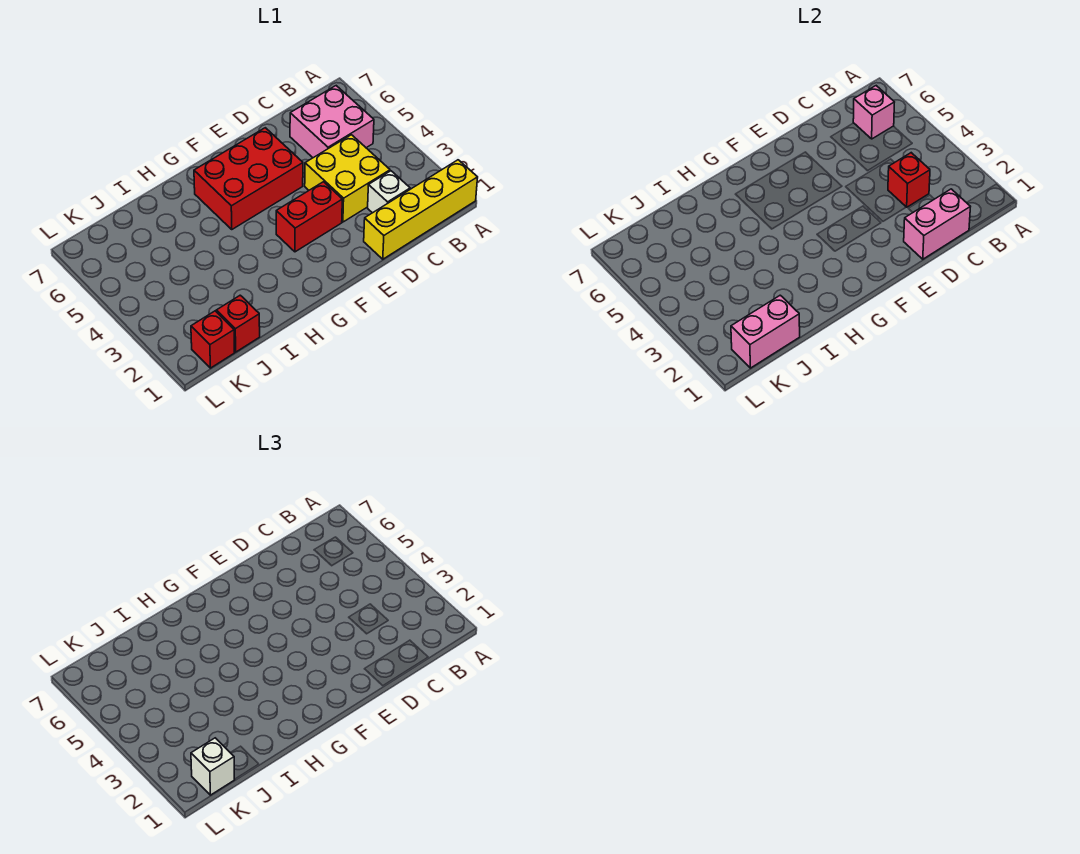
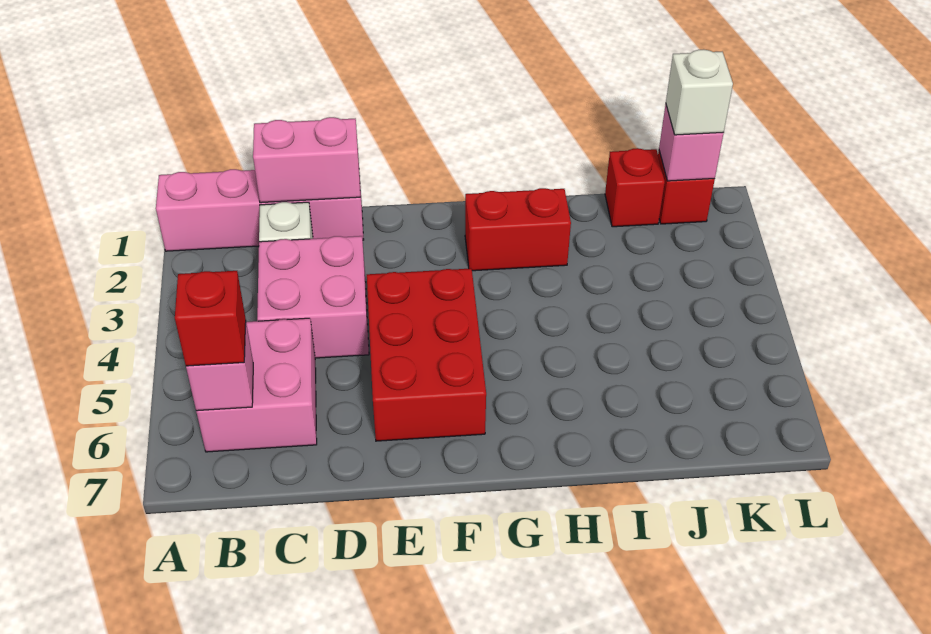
yellow 1x4 brick [364,160,478,259] -> pink 1x4 brick [156,169,364,251]
yellow 2x2 brick [305,135,390,222] -> pink 2x2 brick [257,236,369,358]
red 1x1 brick [888,153,930,207] -> red 1x1 brick moved to [175,271,246,366]
red 1x2 brick [276,182,342,252] -> red 1x2 brick moved to [465,188,571,271]
red 2x3 brick [194,128,303,229] -> red 2x3 brick turned to [367,268,486,441]
pink 1x2 brick [731,295,800,368] -> pink 1x1 brick [659,104,724,181]

